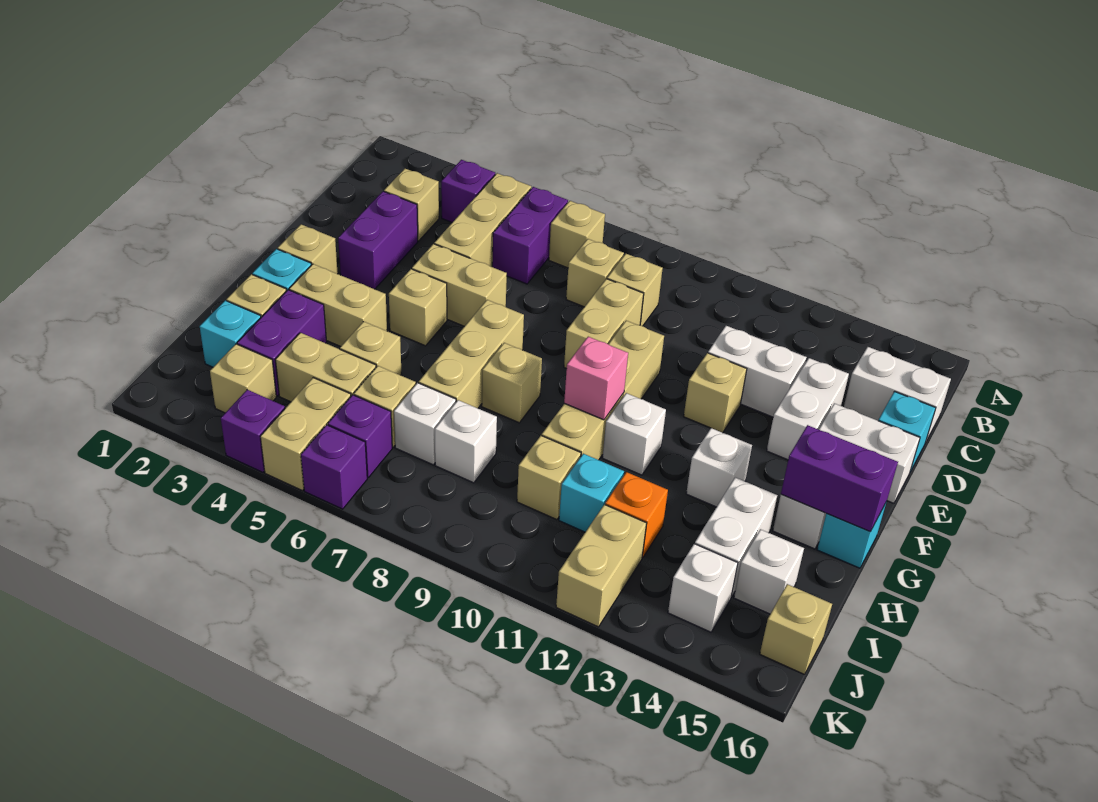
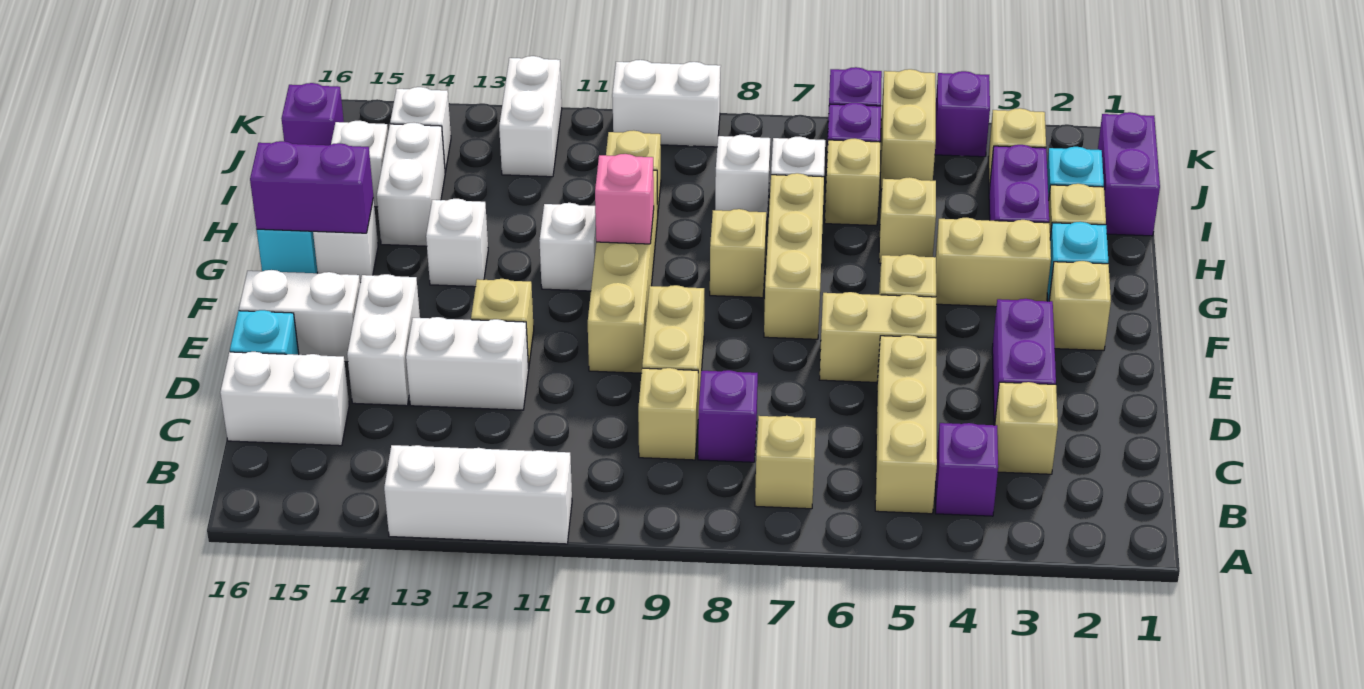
none -> white 1x3 brick [384,445,572,544]
purple 1x2 brick [492,187,568,284] -> purple 1x2 brick moved to [1098,112,1160,236]
tan 1x1 brick [566,239,624,307] -> purple 1x1 brick [698,370,758,462]
tan 1x2 brick [275,333,376,402] -> none
cyan 1x1 brick [559,454,624,532] -> none
orange 1x1 brick [605,472,668,558] -> none
tan 1x2 brick [556,505,646,627] -> white 1x2 brick [499,56,562,177]
tan 1x1 brick [760,584,832,674] -> purple 1x1 brick [282,83,344,145]
none -> white 1x2 brick [612,60,721,147]

